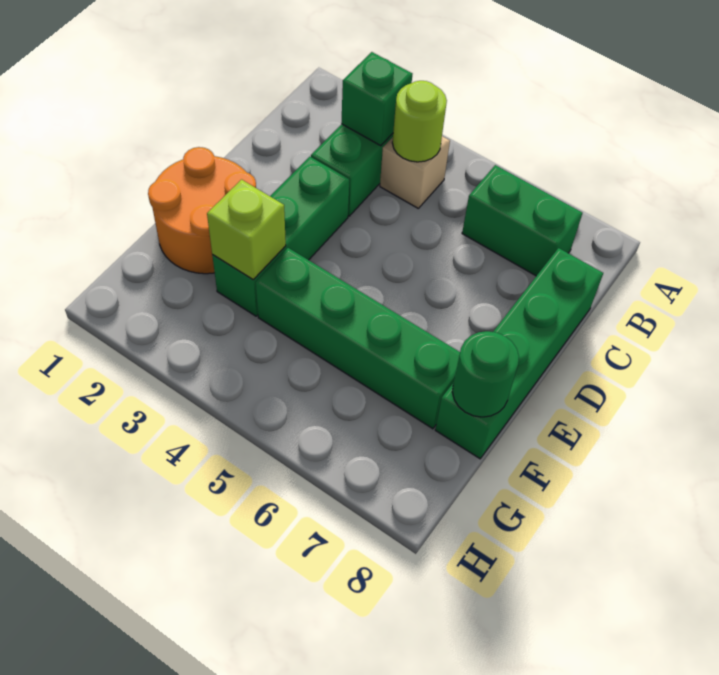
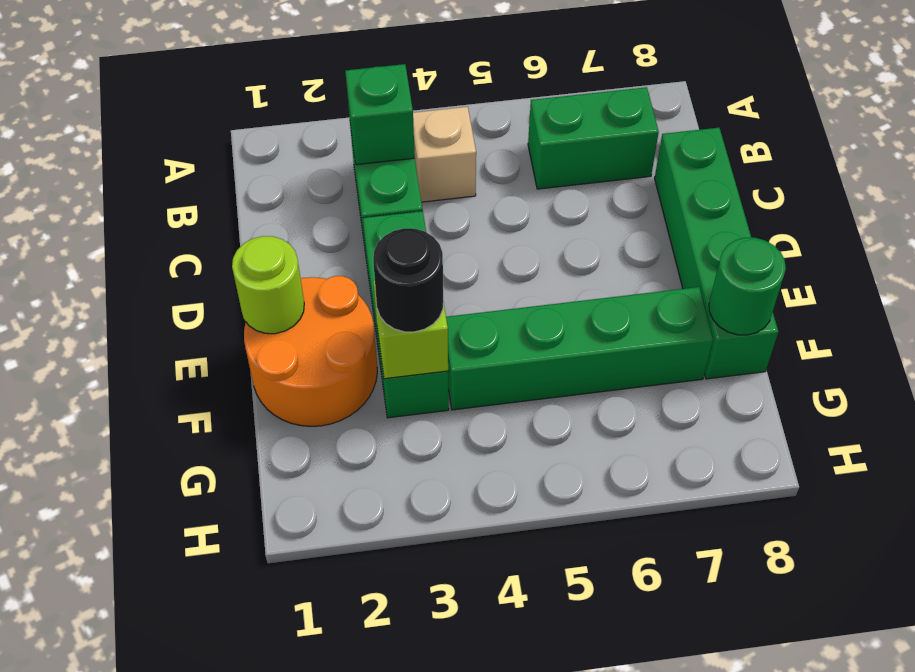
lime 1x1 round brick [392,81,447,162] -> lime 1x1 round brick moved to [232,236,304,334]
none -> black 1x1 round brick [373,228,443,332]

